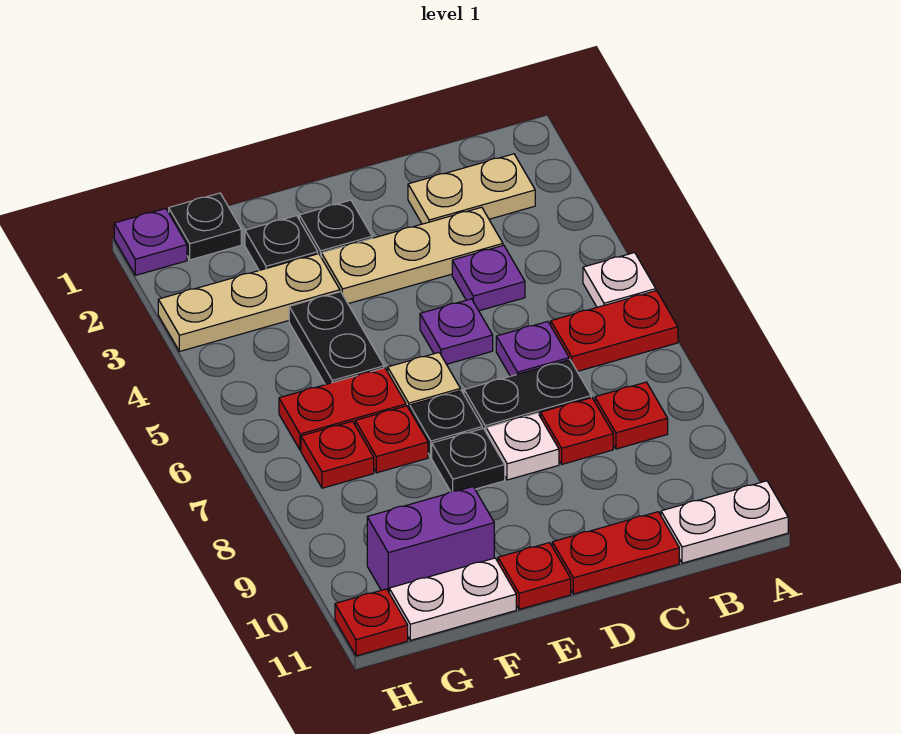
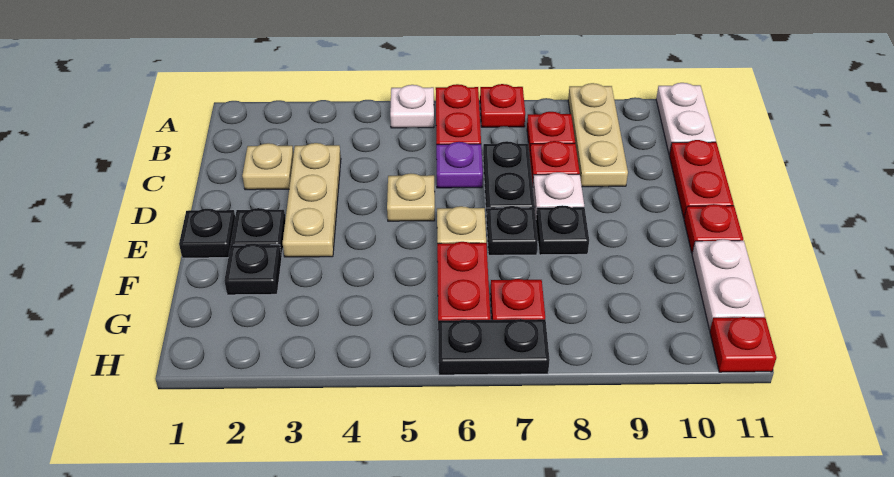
tan 1x2 plate [408,154,535,224] -> tan 1x1 plate [242,143,294,190]
purple 1x1 plate [452,245,525,311] -> none
purple 1x1 plate [420,299,493,364] -> tan 1x1 plate [387,174,435,221]
tan 1x3 plate [158,254,340,352] -> tan 1x3 plate moved to [568,83,628,187]
black 1x2 plate [289,292,384,385] -> black 1x2 plate moved to [438,319,550,375]
red 1x1 plate [355,406,428,473] -> red 1x1 plate moved to [480,84,525,127]
purple 1x2 brick [367,487,494,592] -> none
black 1x1 plate [169,193,241,260] -> black 1x1 plate moved to [179,209,235,258]
purple 1x1 plate [114,209,187,275] -> none

